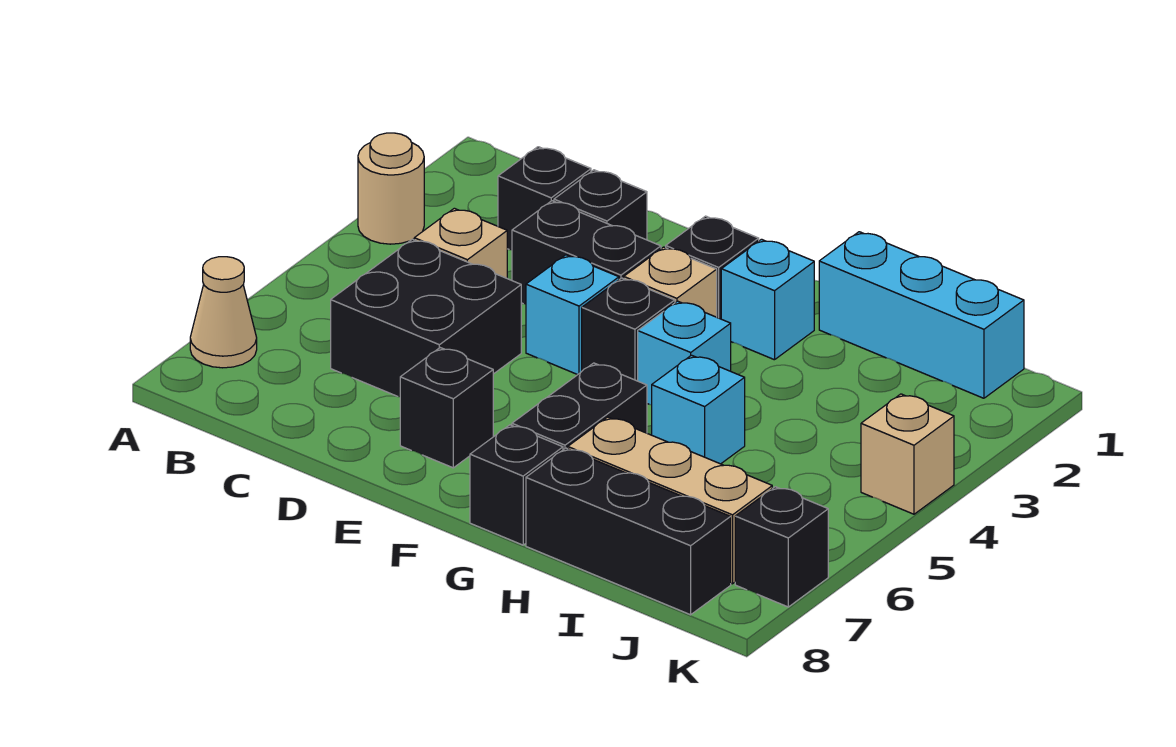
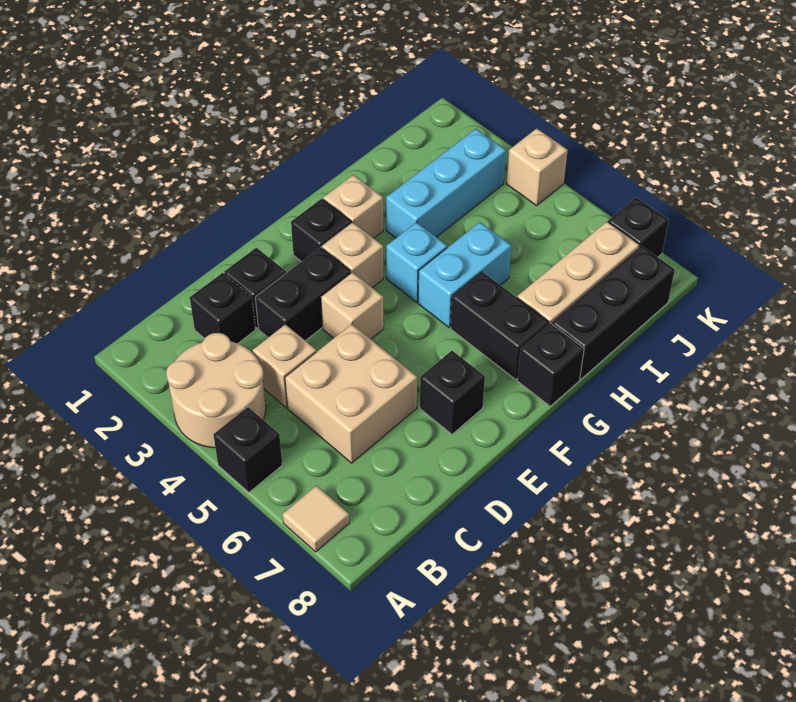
tan 1x1 round brick [358,133,424,244] -> tan 2x2 round brick [166,333,266,448]
tan 1x1 cone [190,257,257,368] -> tan 1x1 tile [283,486,349,552]
black 2x2 brick [331,239,521,397] -> tan 2x2 brick [285,324,417,463]
cyan 1x1 brick [526,255,619,375] -> tan 1x1 brick [321,272,384,339]
black 1x1 brick [582,278,675,381] -> black 1x1 brick moved to [213,407,282,492]
cyan 1x1 brick [721,239,814,360] -> tan 1x1 brick [323,175,383,238]
cyan 1x3 brick [819,232,1024,398] -> cyan 1x3 brick moved to [386,129,506,238]
cyan 1x1 brick [652,355,745,464] -> cyan 1x2 brick [418,222,511,327]

